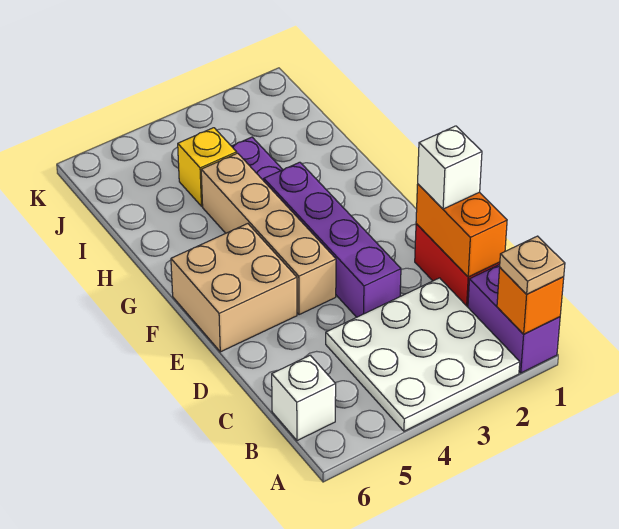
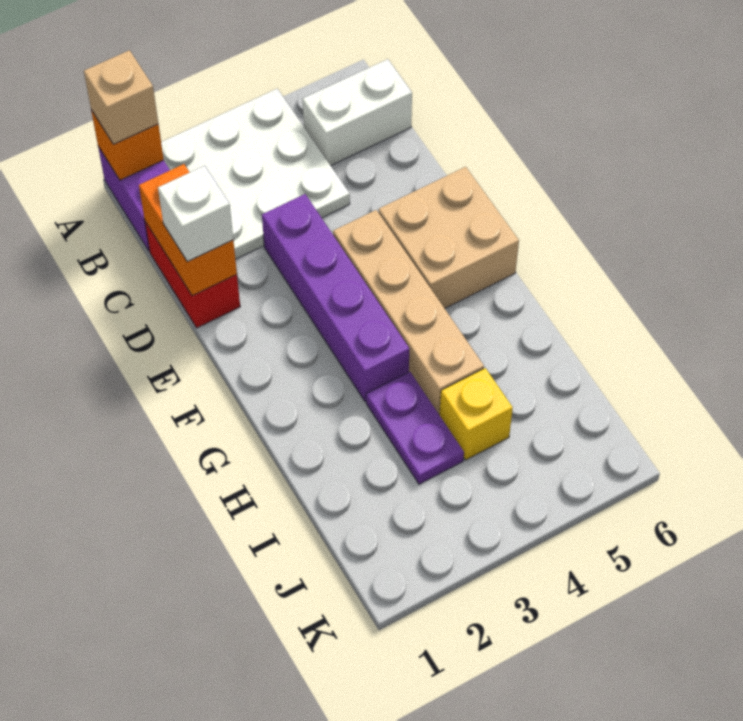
tan 1x1 plate [500,236,565,294] -> tan 1x1 brick [84,50,158,144]
white 1x1 brick [272,355,336,441] -> white 1x2 brick [302,59,412,166]

